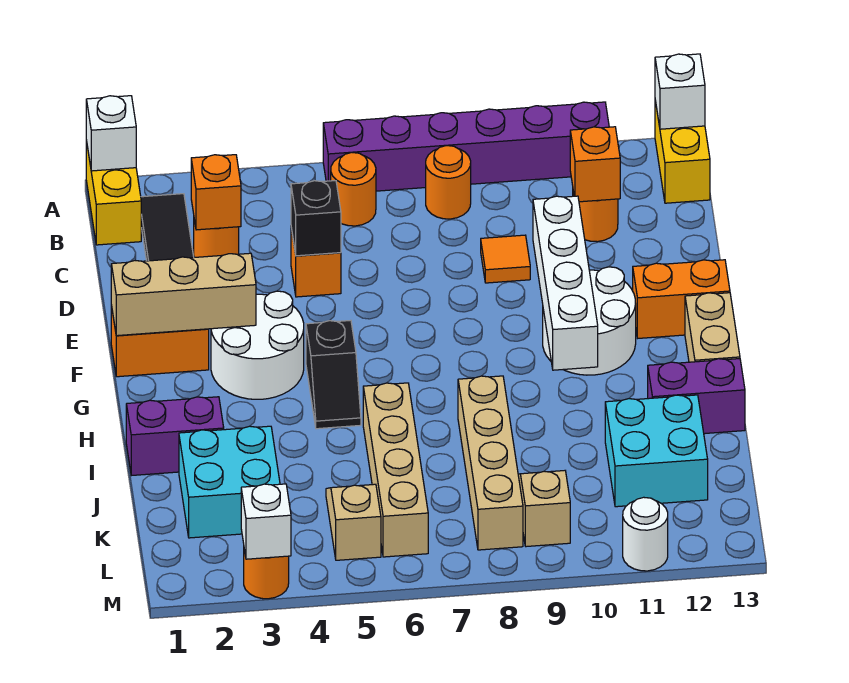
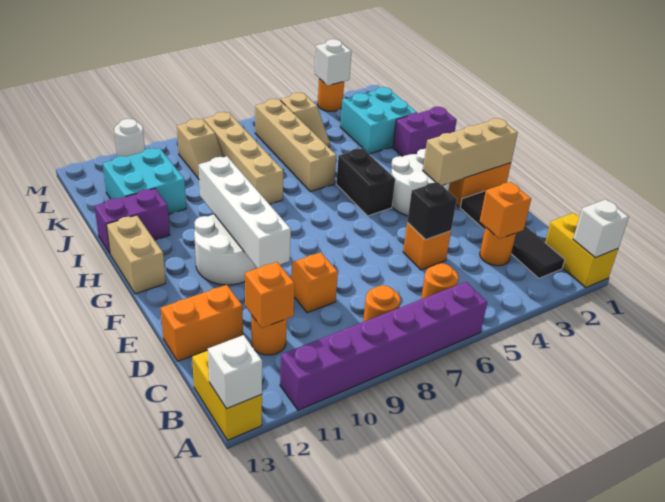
orange 1x1 tile [481,235,530,283] -> orange 1x1 brick [291,252,338,313]
orange 1x2 brick [633,260,730,338] -> orange 1x2 brick moved to [161,285,243,361]
black 1x2 slope [306,320,361,429] -> black 1x2 brick [336,148,395,216]

